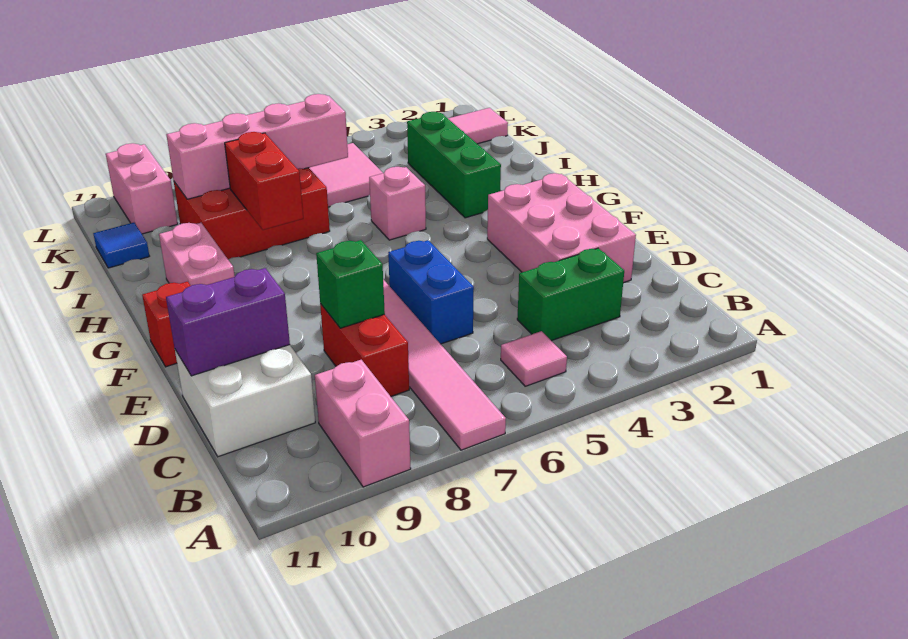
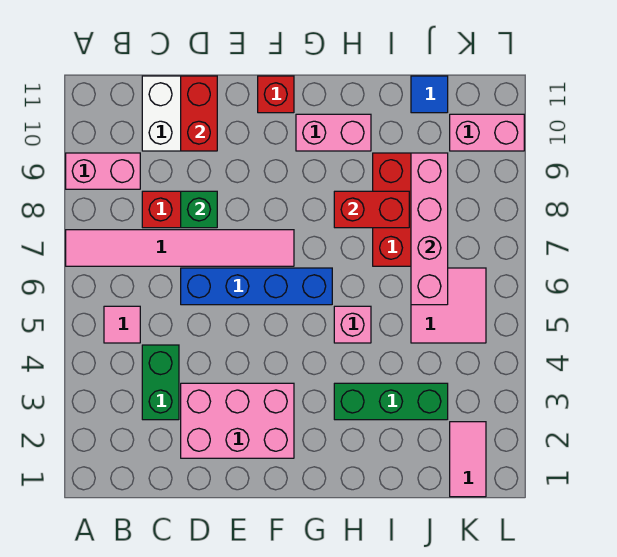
blue 1x2 brick [388,240,474,344] -> blue 1x4 brick [181,268,332,305]
purple 1x2 brick [166,268,290,376] -> red 1x2 brick [181,76,217,151]

